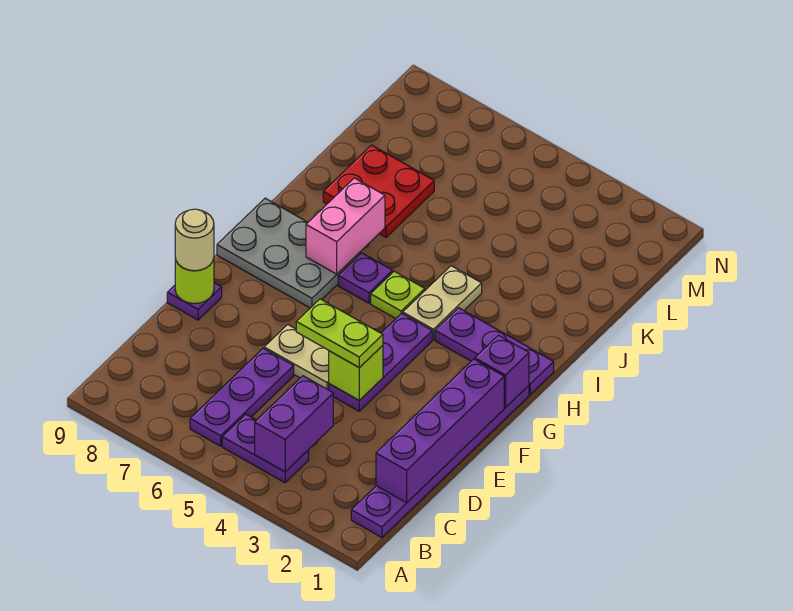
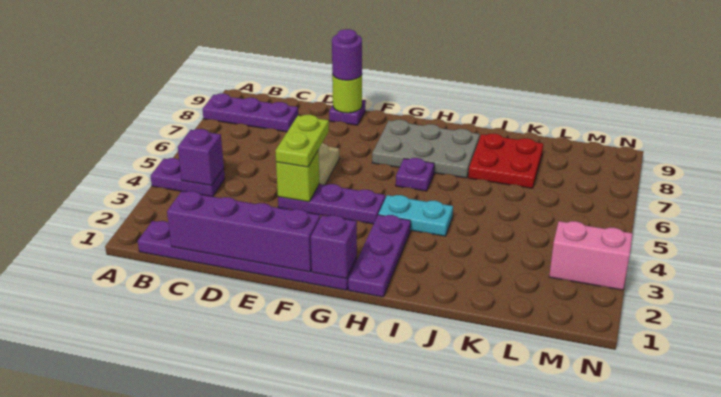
purple 1x2 plate [222,414,309,483] -> purple 1x2 plate turned to [151,158,225,197]
purple 1x2 brick [255,376,333,472] -> purple 1x1 brick [178,129,224,185]
purple 1x3 plate [190,348,294,446] -> purple 1x3 plate moved to [203,93,298,132]
tan 1x1 round brick [175,209,214,271] -> purple 1x1 round brick [332,29,362,80]
grey 2x3 plate [217,198,360,308] -> grey 2x3 plate turned to [372,120,480,178]
tan 1x2 plate [403,266,482,340] -> cyan 1x2 plate [378,195,453,236]
lime 1x1 plate [371,271,425,319] -> none
pink 1x2 brick [306,178,385,274] -> pink 1x2 brick moved to [549,221,633,290]

